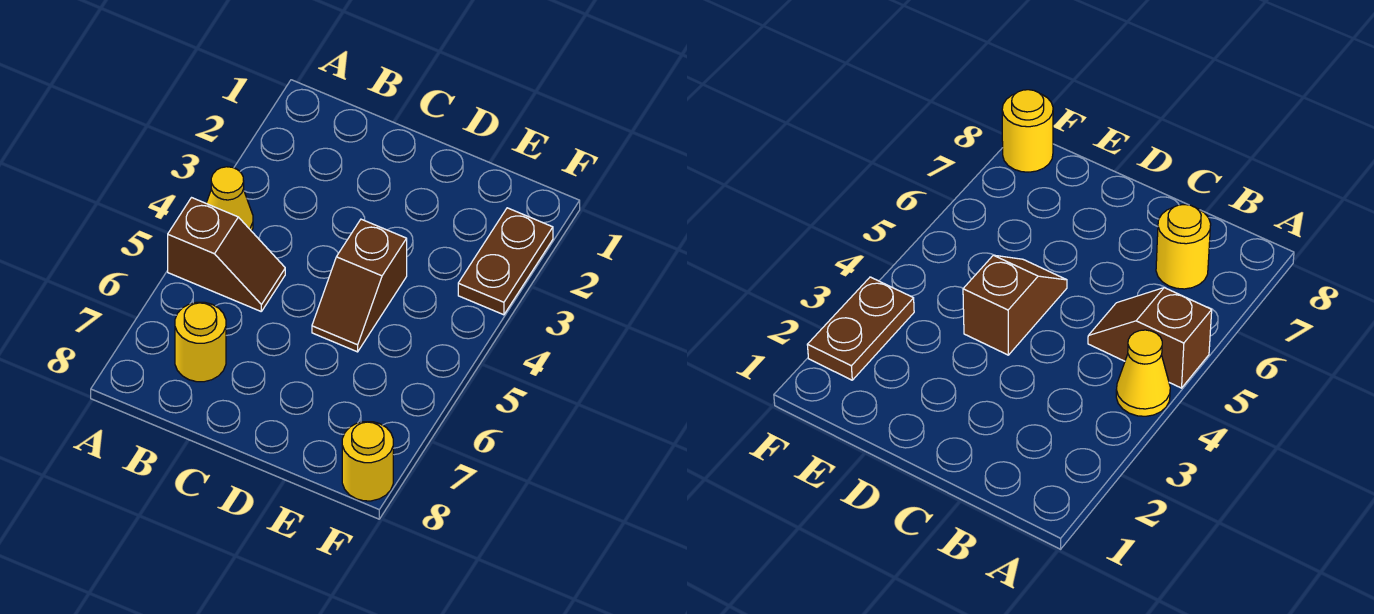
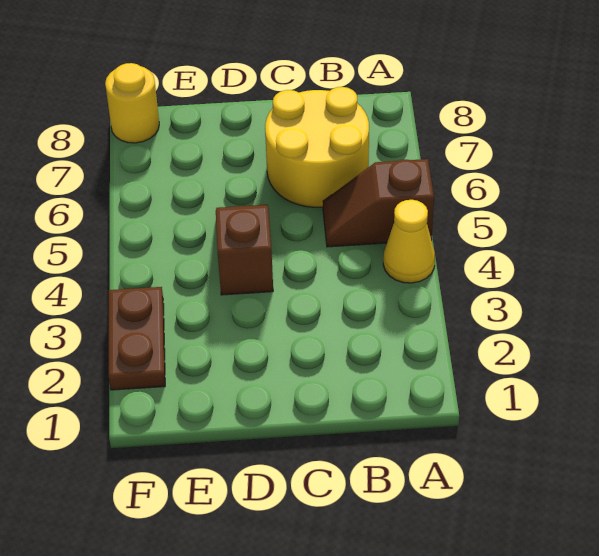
yellow 1x1 round brick [175,302,226,382] -> yellow 2x2 round brick [265,87,369,207]

